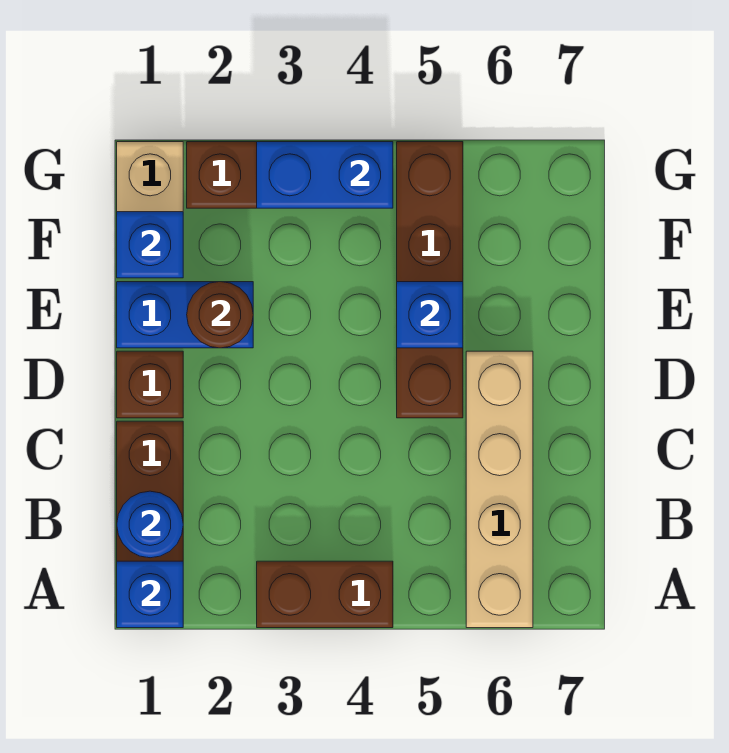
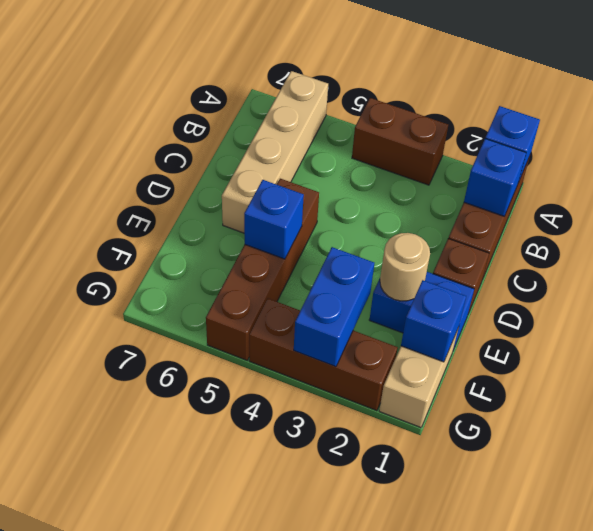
blue 1x1 round brick [117,491,183,558] -> blue 1x1 brick [464,139,526,216]
brown 1x1 round brick [187,282,253,348] -> tan 1x1 round brick [380,233,430,301]
blue 1x2 brick [257,142,393,208] -> blue 1x2 brick turned to [294,247,374,367]

